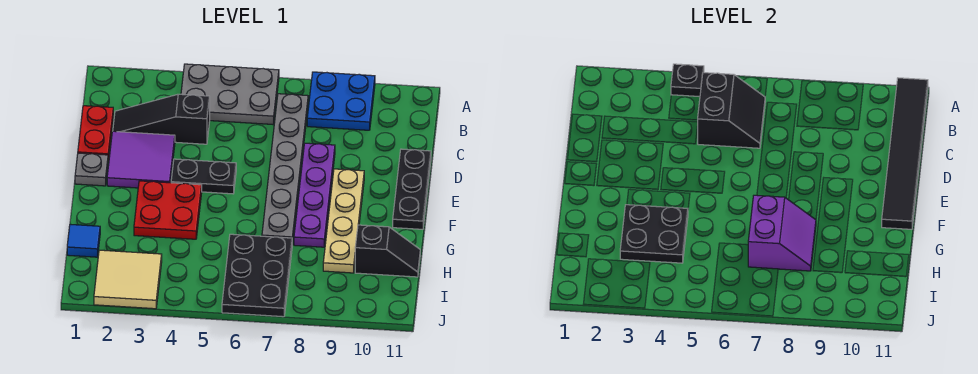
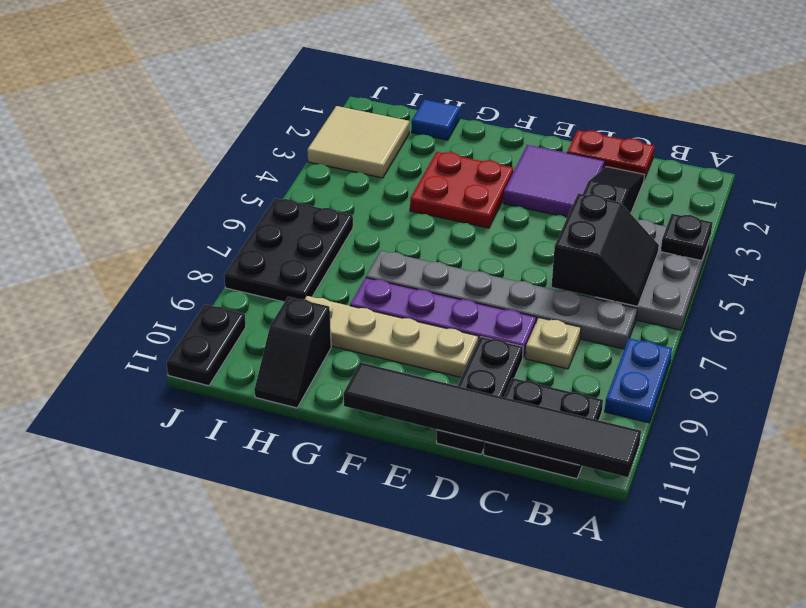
blue 2x2 plate [307,72,375,130] -> blue 1x2 plate [605,338,672,423]
black 2x2 slope [698,73,765,148] -> black 2x2 slope turned to [552,194,659,306]
none -> tan 1x1 plate [525,318,581,369]
black 1x3 plate [393,149,431,229] -> black 1x3 plate turned to [437,337,523,454]
grey 1x1 plate [75,153,108,186] -> none
black 1x2 plate [171,159,236,194] -> black 1x2 plate moved to [166,304,246,386]
black 2x2 plate [620,205,688,263] -> black 2x2 plate moved to [484,378,603,479]
purple 2x2 slope [748,195,816,271] -> none
black 2x3 plate [222,234,292,317] -> black 2x3 plate turned to [224,198,353,302]

